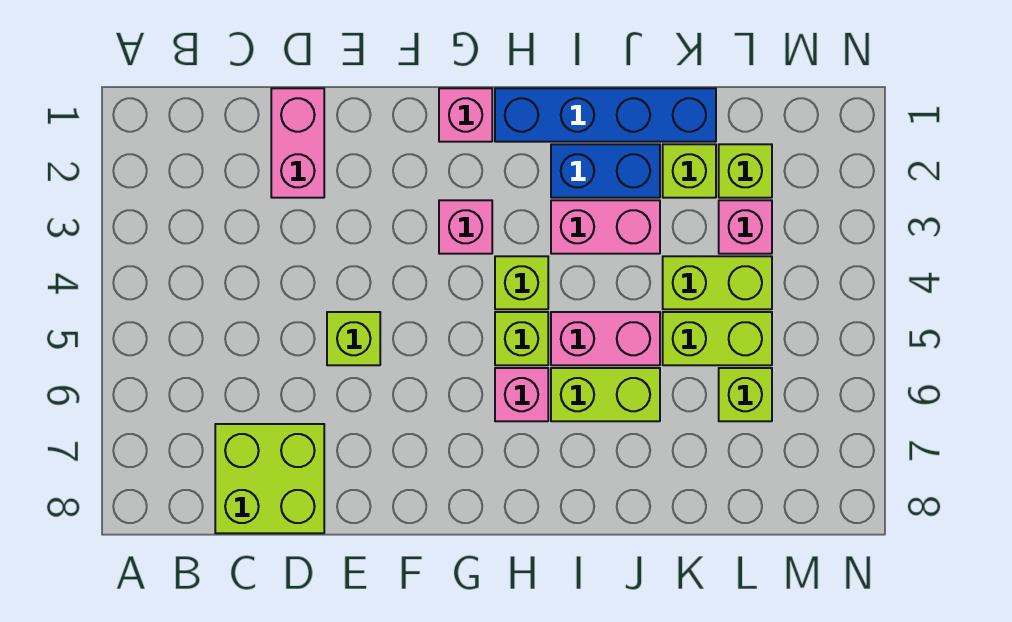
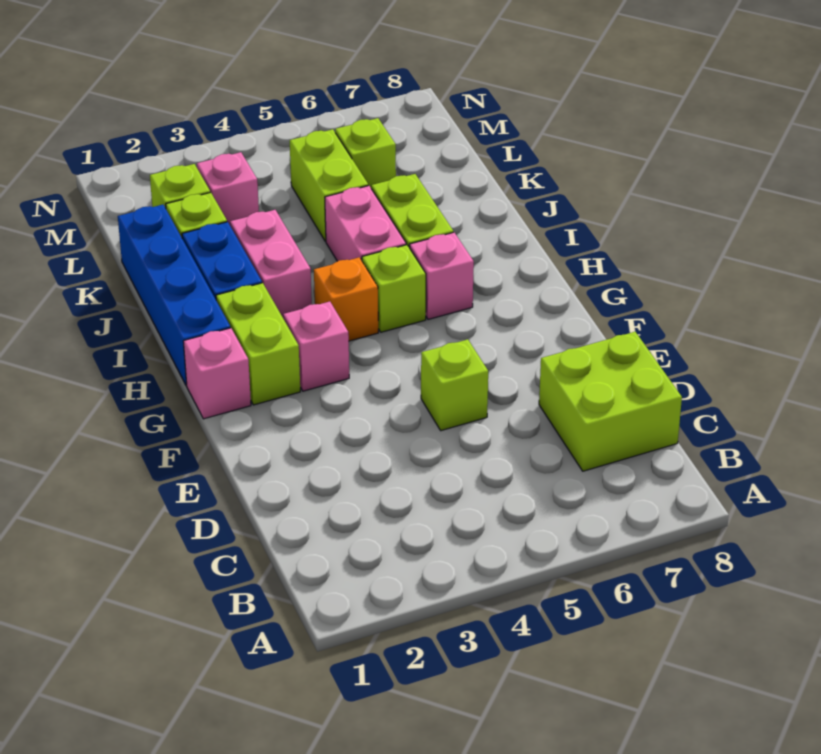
pink 1x2 brick [271,88,324,198] -> none
lime 1x1 brick [495,256,548,309] -> orange 1x1 brick [314,257,378,341]
lime 1x2 brick [663,256,772,309] -> lime 1x2 brick moved to [216,283,300,405]

